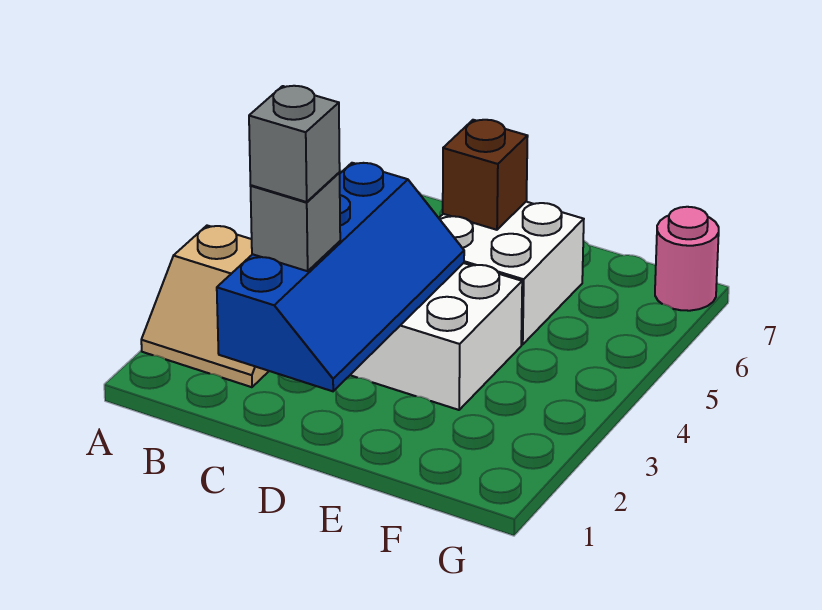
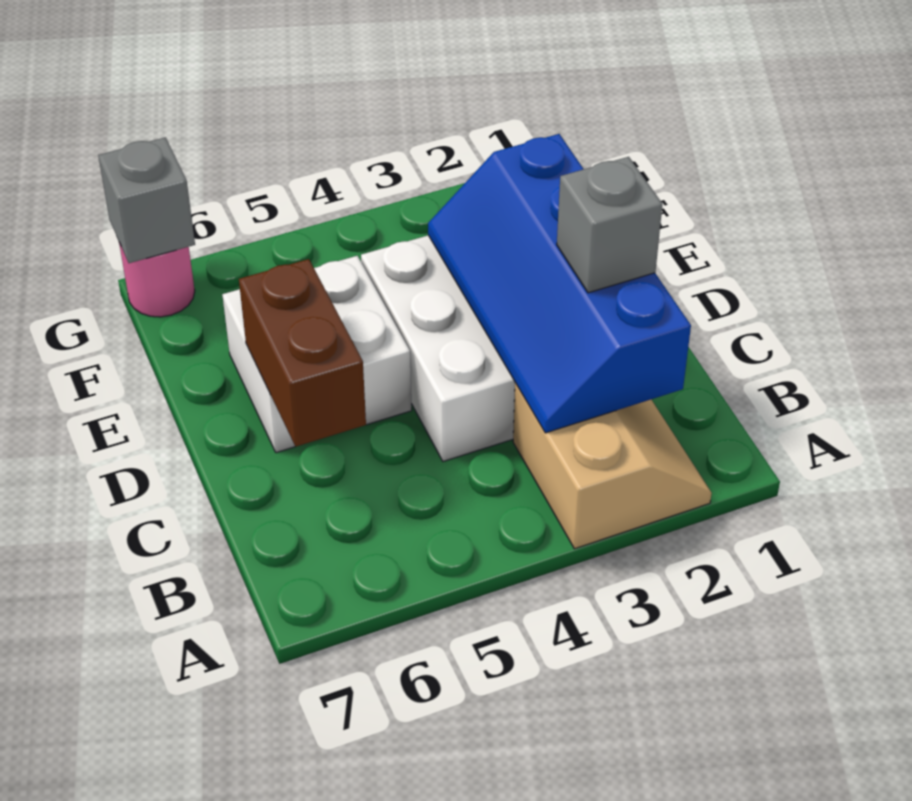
blue 2x4 slope [217,163,464,391] -> blue 2x4 slope turned to [428,134,691,433]
grey 1x1 brick [249,86,340,202] -> grey 1x1 brick moved to [98,137,195,263]
brown 1x1 brick [443,120,528,230] -> brown 1x2 brick [239,259,366,447]

